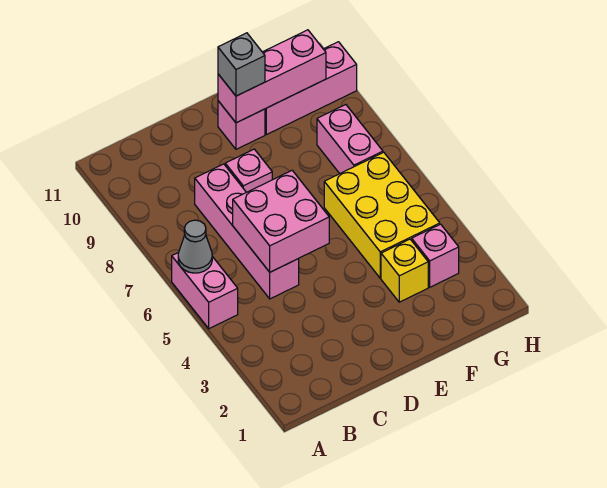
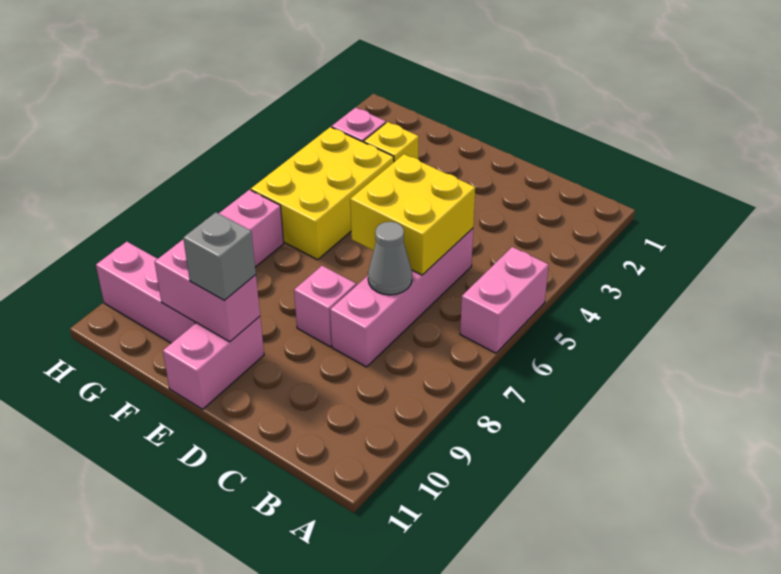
grey 1x1 cone [178,220,212,273] -> grey 1x1 cone moved to [368,222,412,295]
pink 2x2 brick [233,171,329,272] -> yellow 2x2 brick [350,154,475,275]
pink 1x1 brick [218,101,265,149] -> pink 1x2 brick [163,316,264,409]
pink 1x3 brick [218,30,326,123] -> pink 1x2 brick [155,240,260,342]

